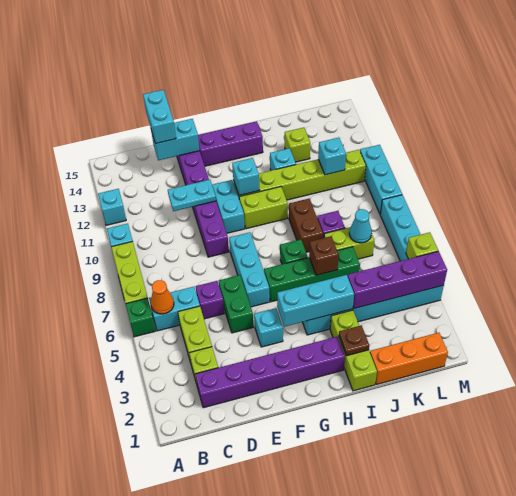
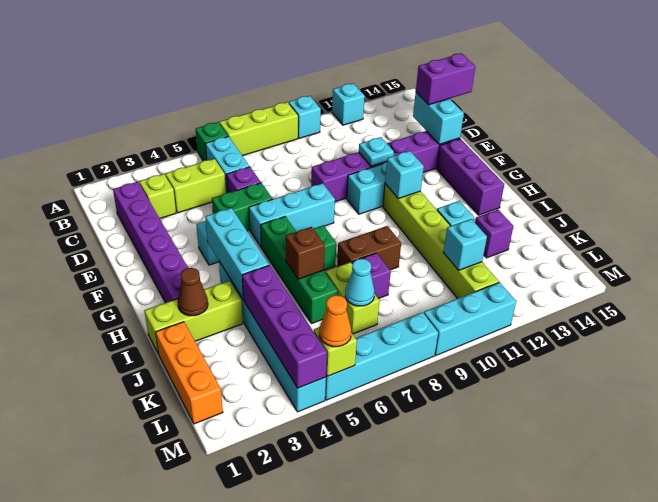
orange 1x1 cone [151,280,174,314] -> orange 1x1 cone moved to [319,295,351,347]
cyan 1x2 plate [168,180,216,211] -> cyan 1x1 plate [359,137,394,166]
cyan 1x2 brick [143,90,176,144] -> purple 1x2 brick [416,53,475,105]
lime 1x2 brick [239,187,288,229] -> none
brown 1x1 plate [339,325,369,356] -> brown 1x1 cone [178,268,208,316]
lime 1x1 brick [285,128,310,162] -> purple 1x1 brick [475,210,513,258]

